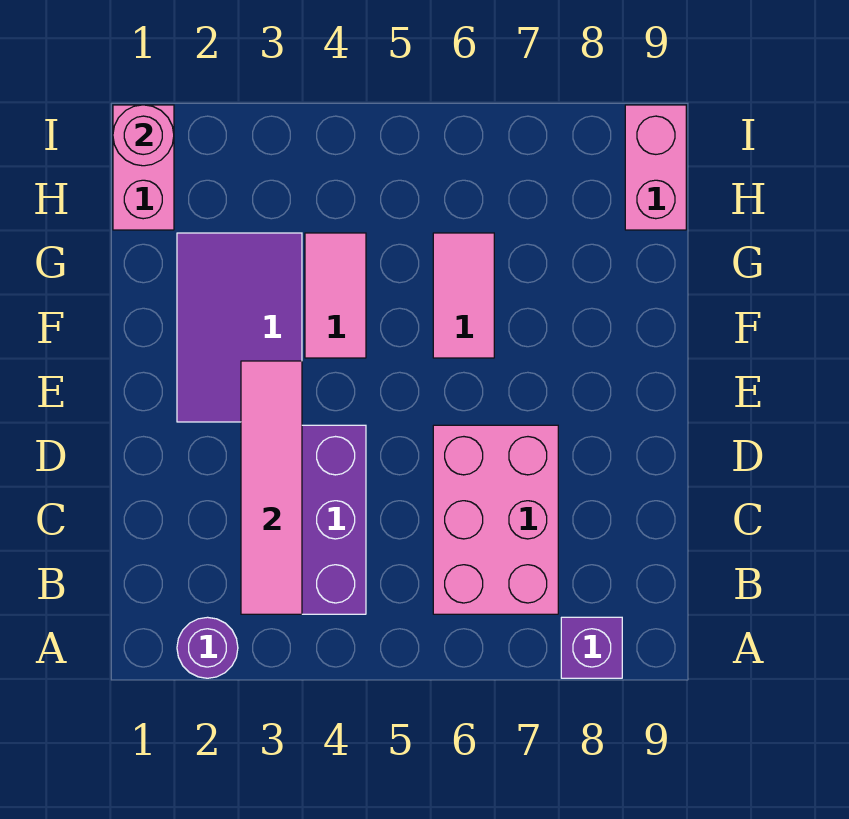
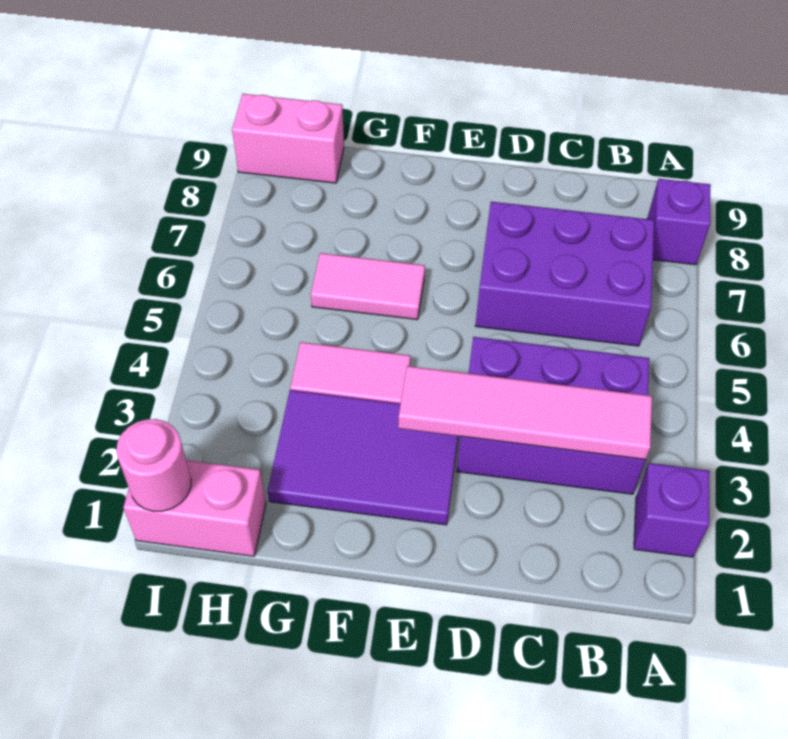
purple 1x1 round brick [177,617,238,678] -> purple 1x1 brick [634,463,710,557]
pink 2x3 brick [433,425,558,614] -> purple 2x3 brick [475,202,654,346]

